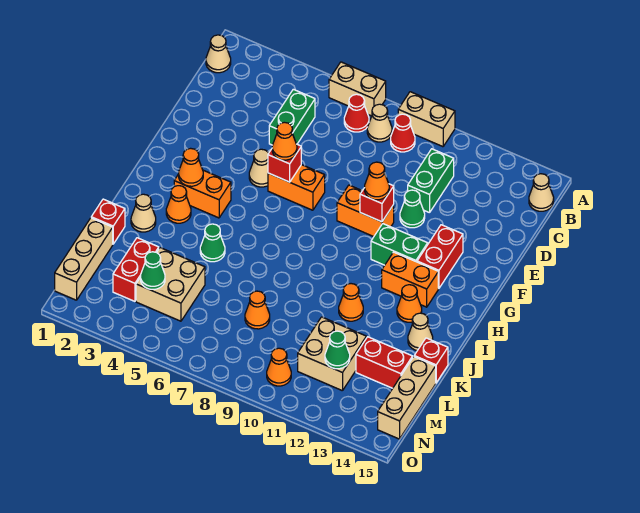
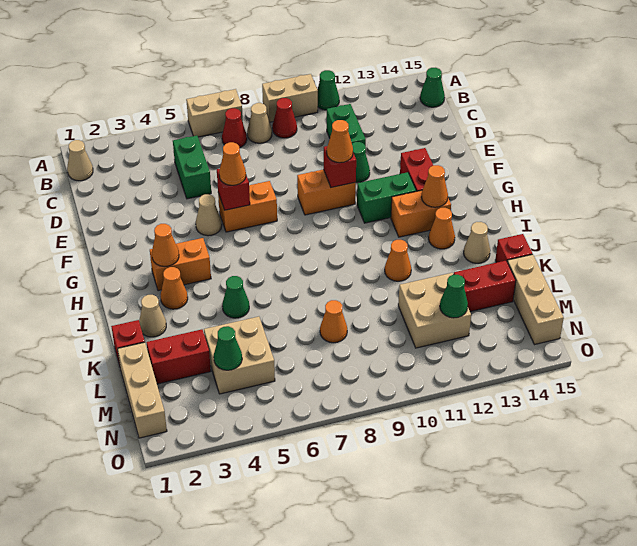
none -> green 1x1 cone [317,70,339,110]
tan 1x1 cone [529,174,554,211] -> green 1x1 cone [420,68,445,107]
red 1x2 brick [113,238,159,301] -> red 1x2 brick turned to [146,329,211,384]
orange 1x1 cone [267,348,291,386] -> orange 1x1 cone moved to [421,165,448,207]

